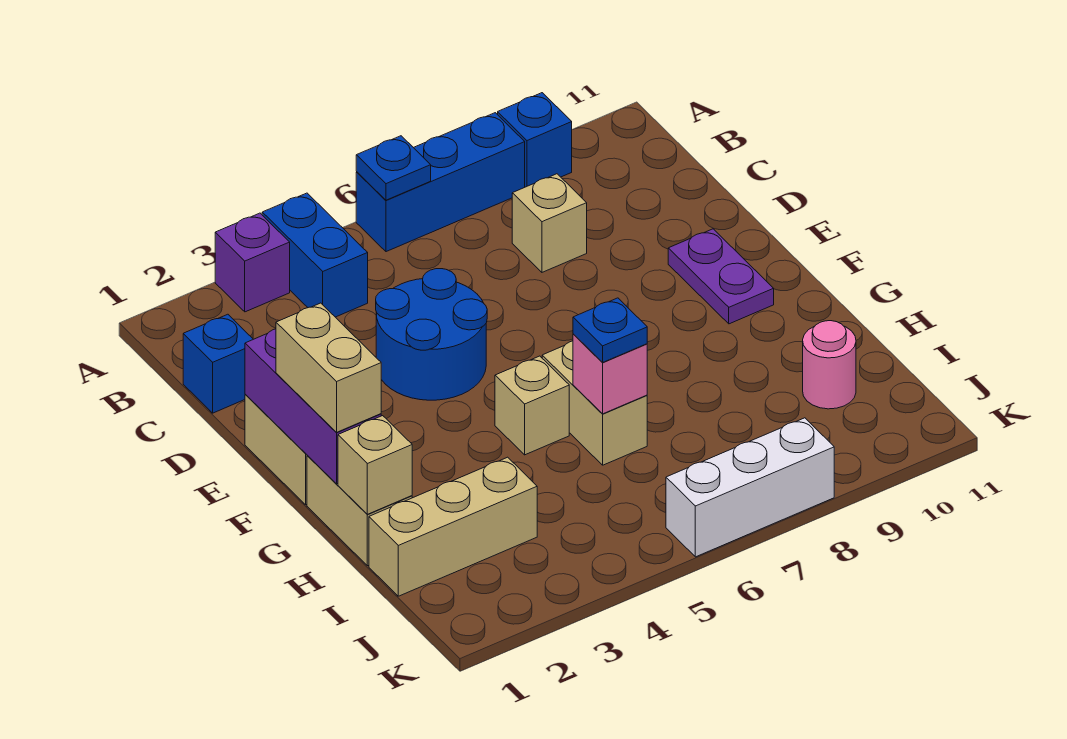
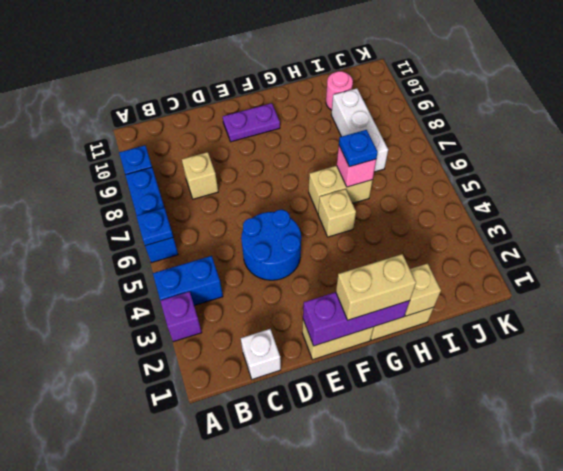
blue 1x1 brick [183,314,253,413] -> white 1x1 brick [241,329,281,379]
tan 1x3 brick [369,457,537,596] -> none
white 1x3 brick [666,418,834,557] -> white 1x3 brick moved to [331,88,388,172]

